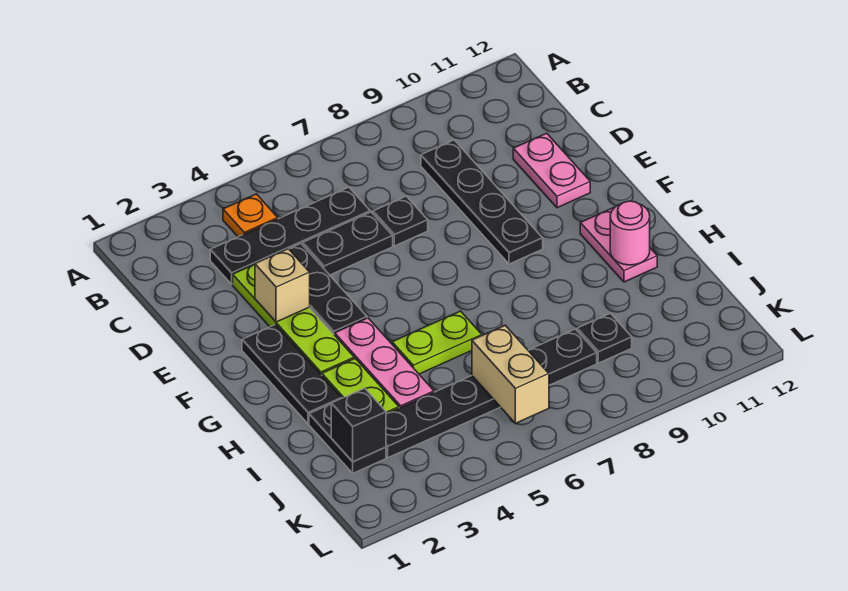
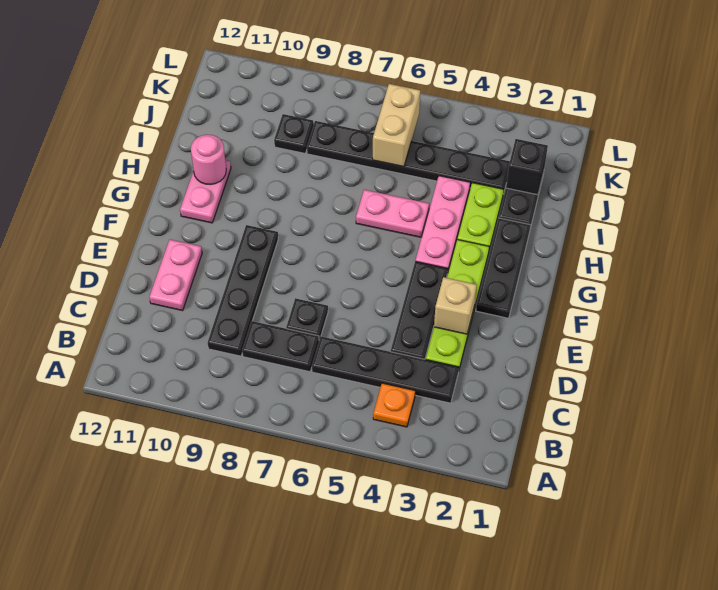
black 1x2 plate [303,212,393,275] -> black 1x2 plate moved to [242,321,319,372]
lime 1x2 plate [392,311,482,374] -> pink 1x2 plate [356,190,429,237]

